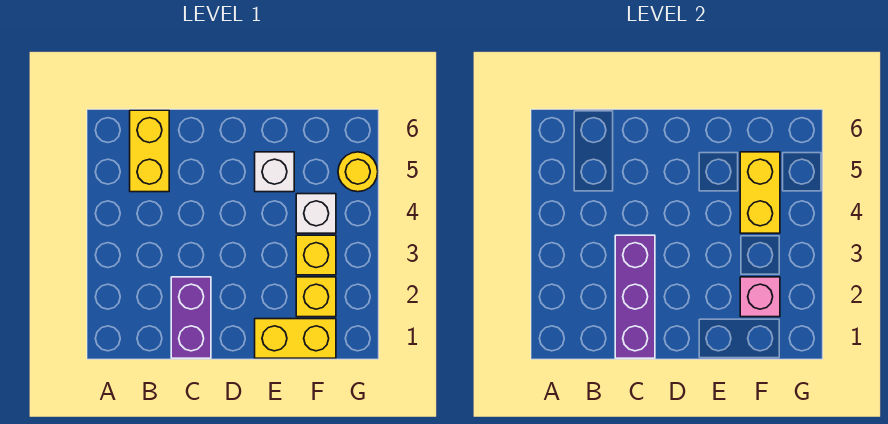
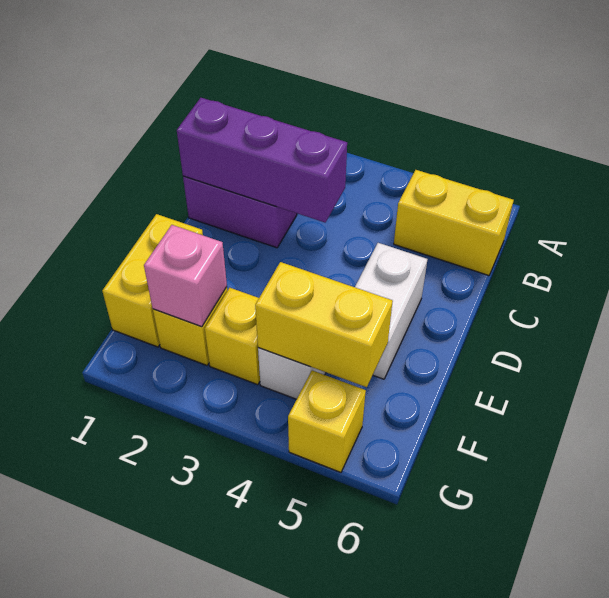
white 1x1 brick [255,152,294,192] -> white 1x2 brick [355,243,427,379]
yellow 1x1 round brick [338,152,378,192] -> yellow 1x1 brick [288,370,366,472]

